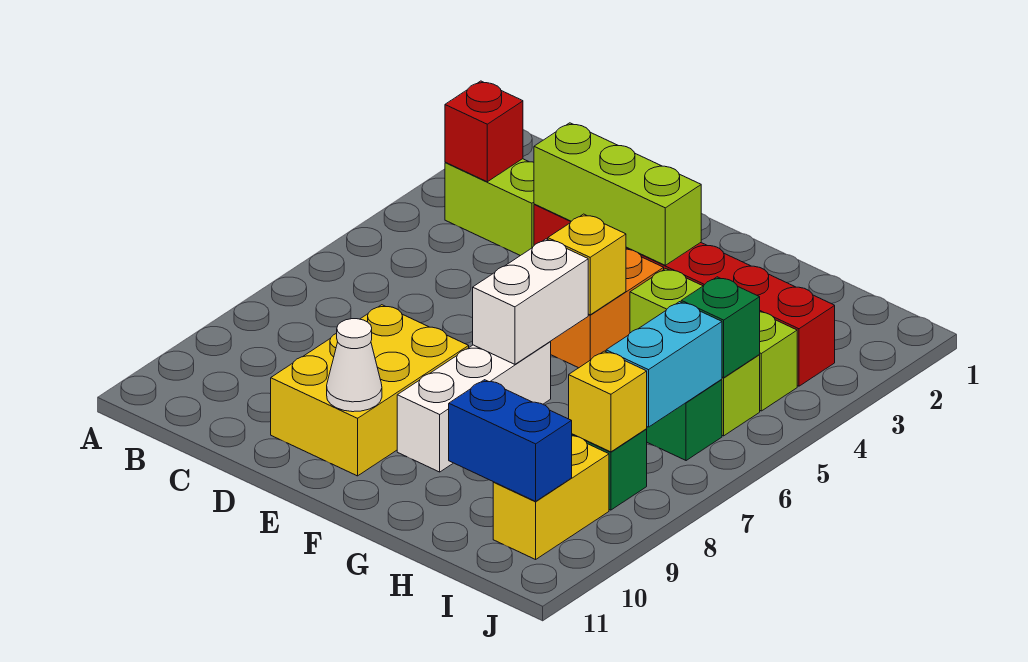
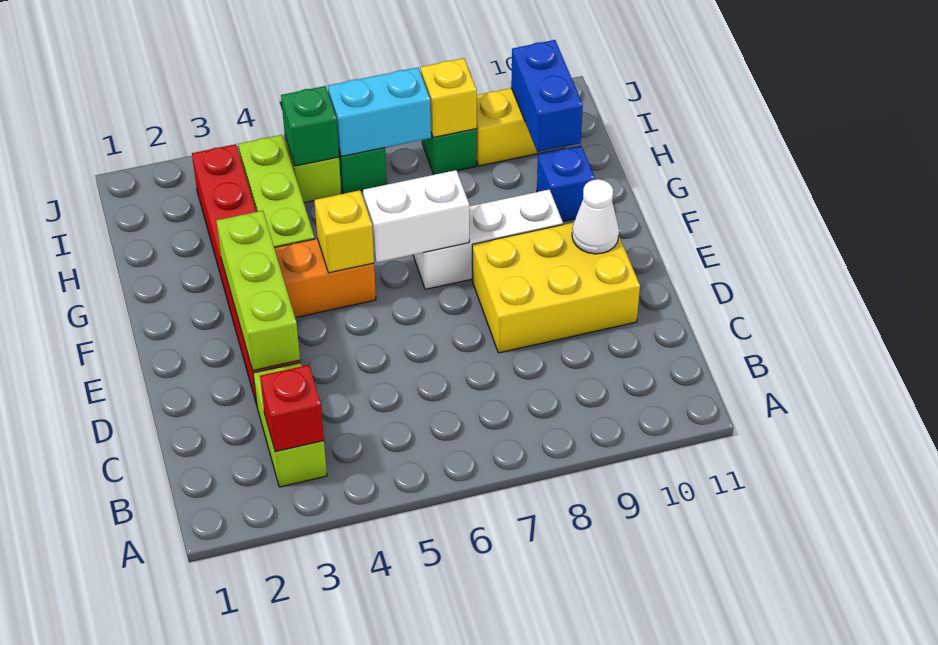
none -> blue 1x1 brick [537,146,595,221]

